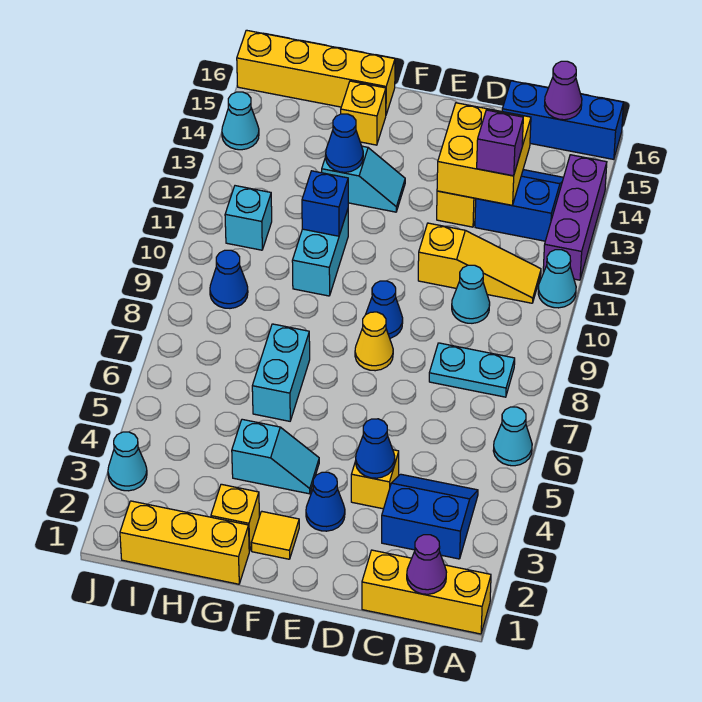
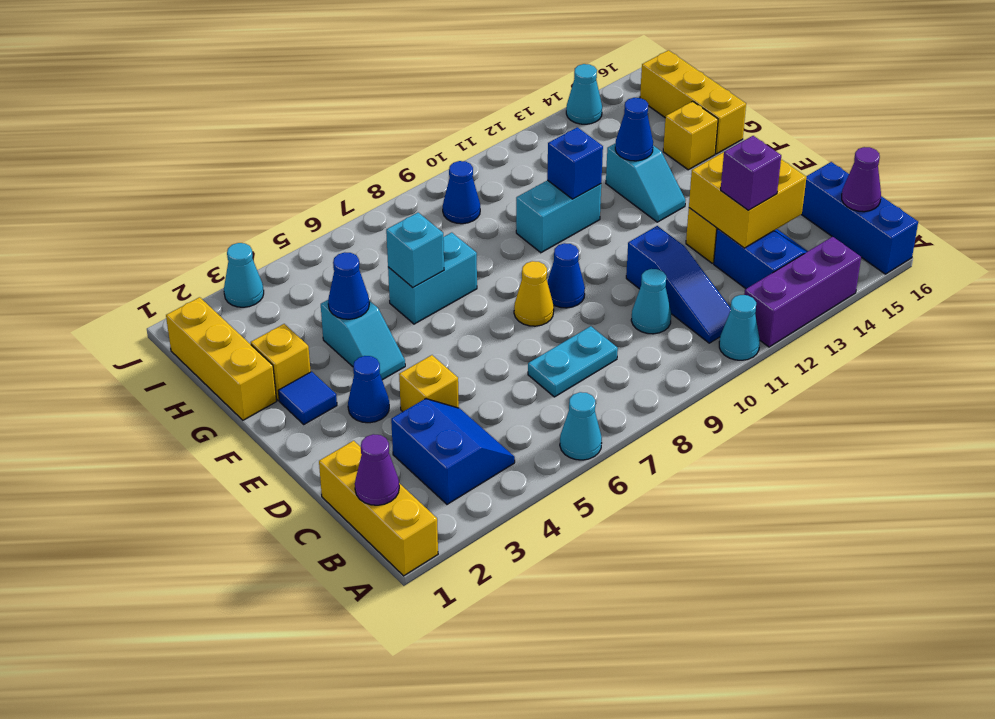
cyan 1x2 plate [429,343,515,397] -> cyan 1x2 plate turned to [528,326,618,397]
yellow 1x3 slope [418,223,541,303] -> blue 1x3 slope [626,226,731,343]
blue 1x1 cone [356,419,395,478] -> blue 1x1 cone moved to [328,252,369,319]
yellow 1x1 tile [251,511,299,559] -> blue 1x1 tile [278,372,337,424]
yellow 1x4 brick [237,30,395,114] -> yellow 1x3 brick [640,50,746,154]
cyan 1x1 brick [225,186,272,250] -> cyan 1x1 brick moved to [386,213,444,288]

